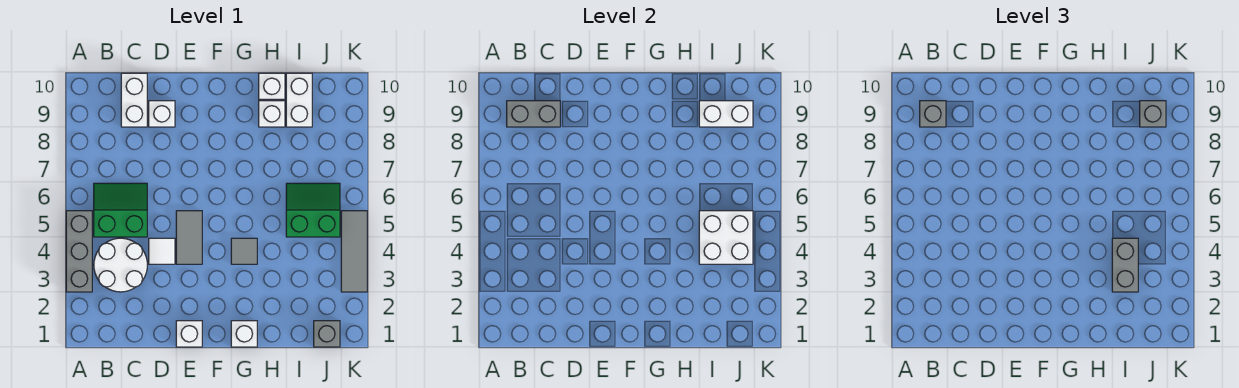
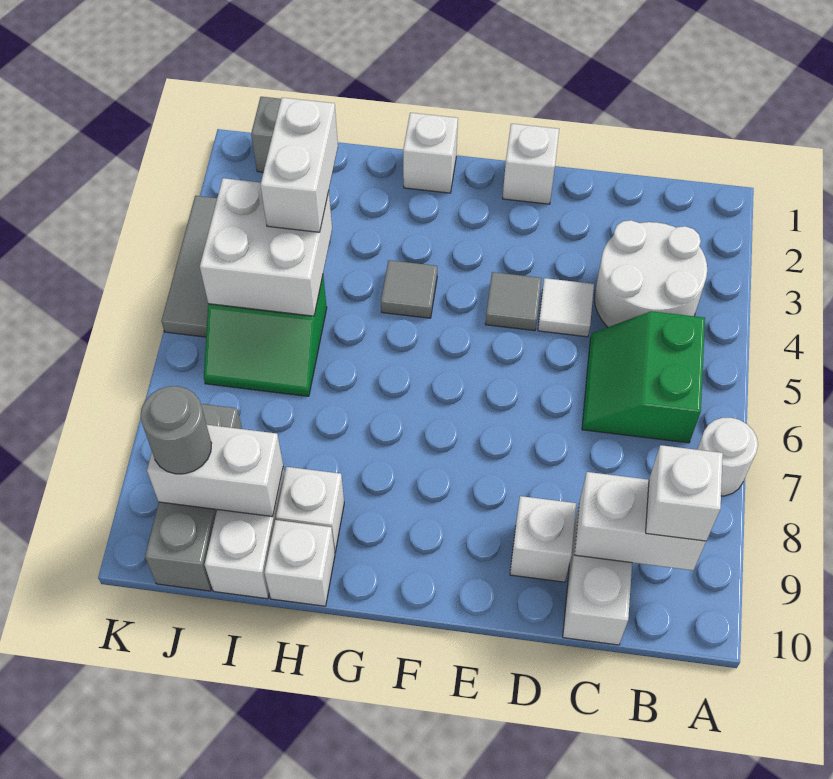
grey 1x3 brick [66,211,92,292] -> grey 1x3 brick moved to [145,404,242,591]
none -> white 1x1 round brick [697,418,758,496]
green 2x2 slope [94,183,147,237] -> green 2x2 slope turned to [582,311,705,443]
grey 1x2 brick [507,101,560,127] -> white 1x2 brick [575,472,706,570]
grey 1x1 brick [920,101,946,127] -> white 1x1 brick [646,445,723,541]
grey 1x2 tile [176,211,202,264] -> grey 1x1 tile [485,272,542,331]
grey 1x2 brick [1112,238,1138,292] -> white 1x2 brick [261,98,338,232]
grey 1x1 brick [1140,101,1166,127] -> grey 1x1 round brick [141,386,212,474]

